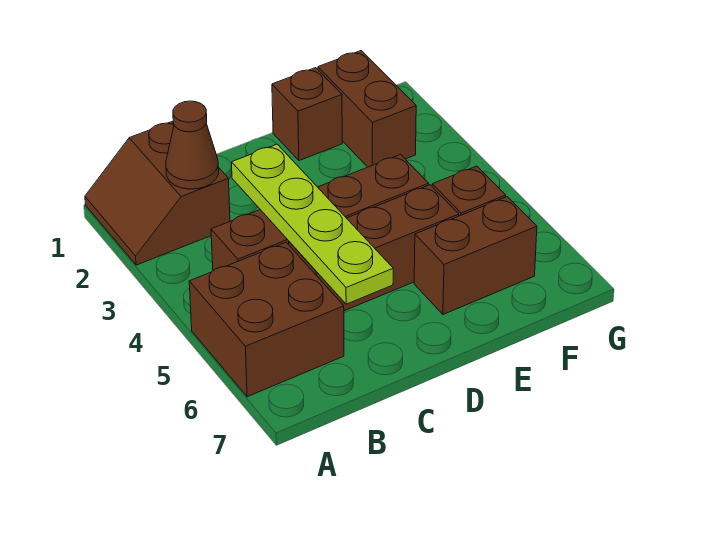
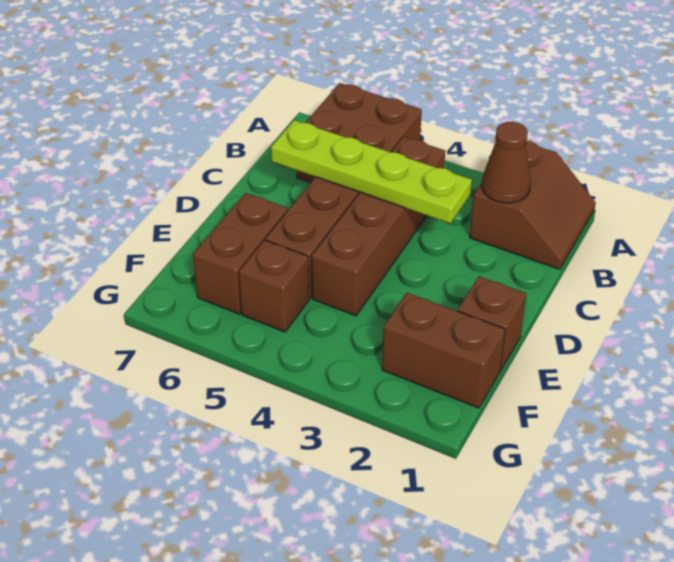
brown 2x2 slope [85,121,230,265] -> brown 2x2 slope turned to [470,141,596,269]

